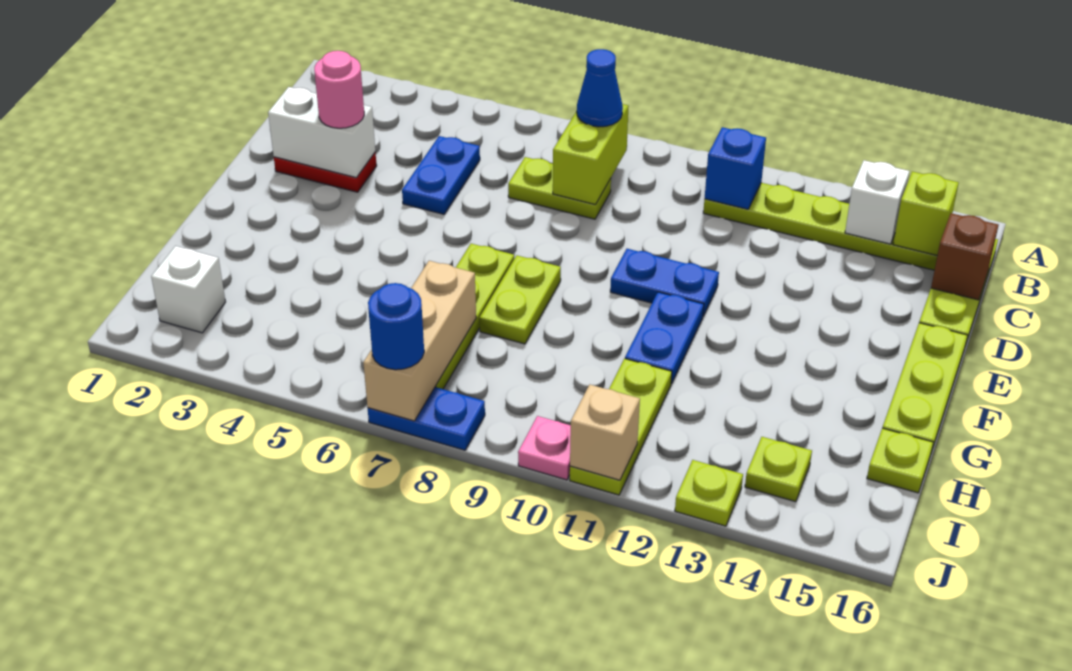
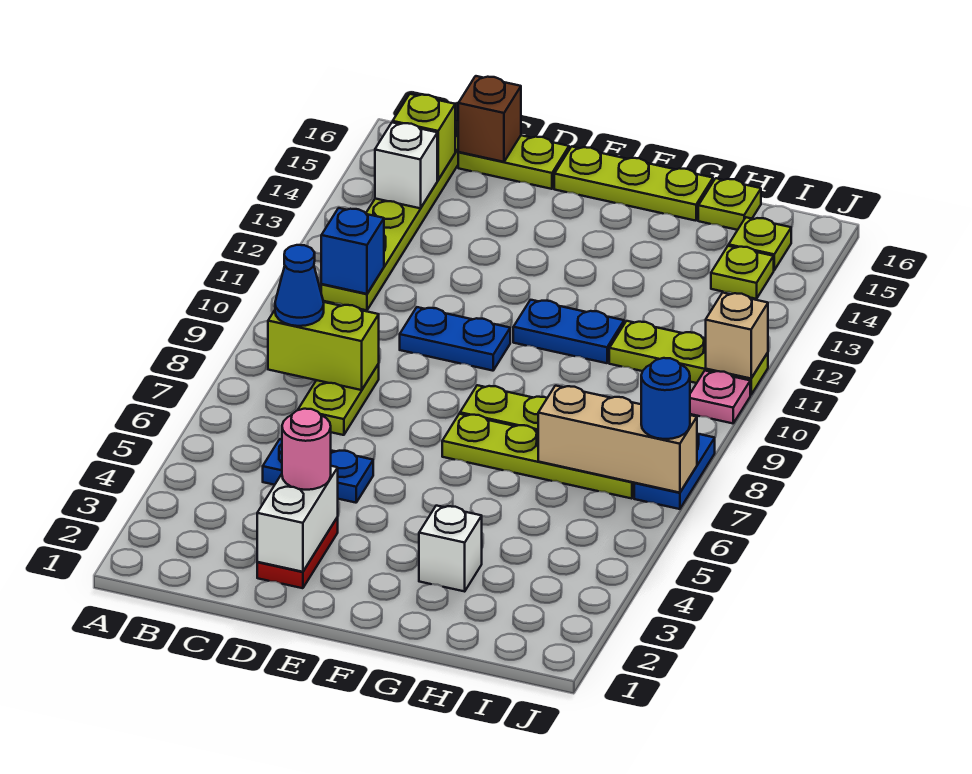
blue 1x2 plate [610,249,719,316] -> blue 1x2 plate turned to [400,307,510,371]
white 1x1 brick [151,246,226,333] -> white 1x1 brick moved to [419,506,482,591]
lime 1x1 plate [675,460,743,526] -> lime 1x1 plate moved to [729,217,791,270]

